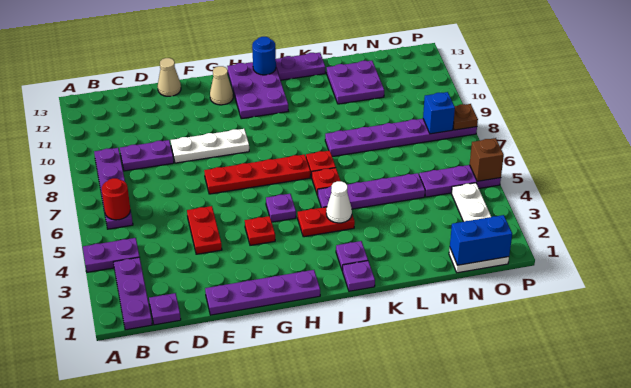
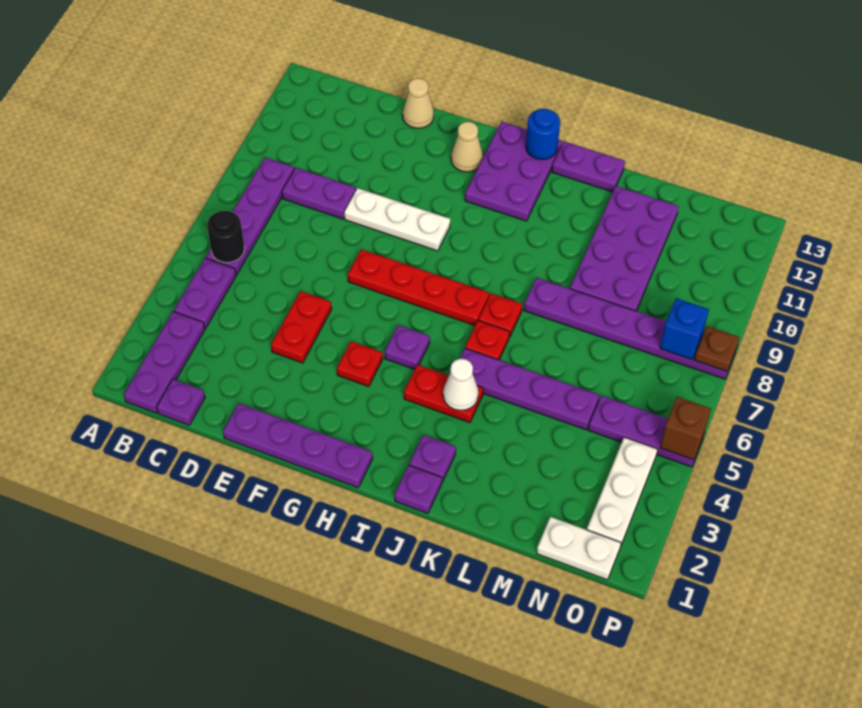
purple 1x2 plate [83,238,140,272] -> purple 1x2 plate turned to [174,258,236,328]
red 1x1 round brick [102,178,130,220] -> black 1x1 round brick [207,211,244,263]
purple 2x2 plate [327,61,384,104] -> purple 2x4 plate [570,186,679,311]
blue 1x2 brick [450,215,512,265] -> none

